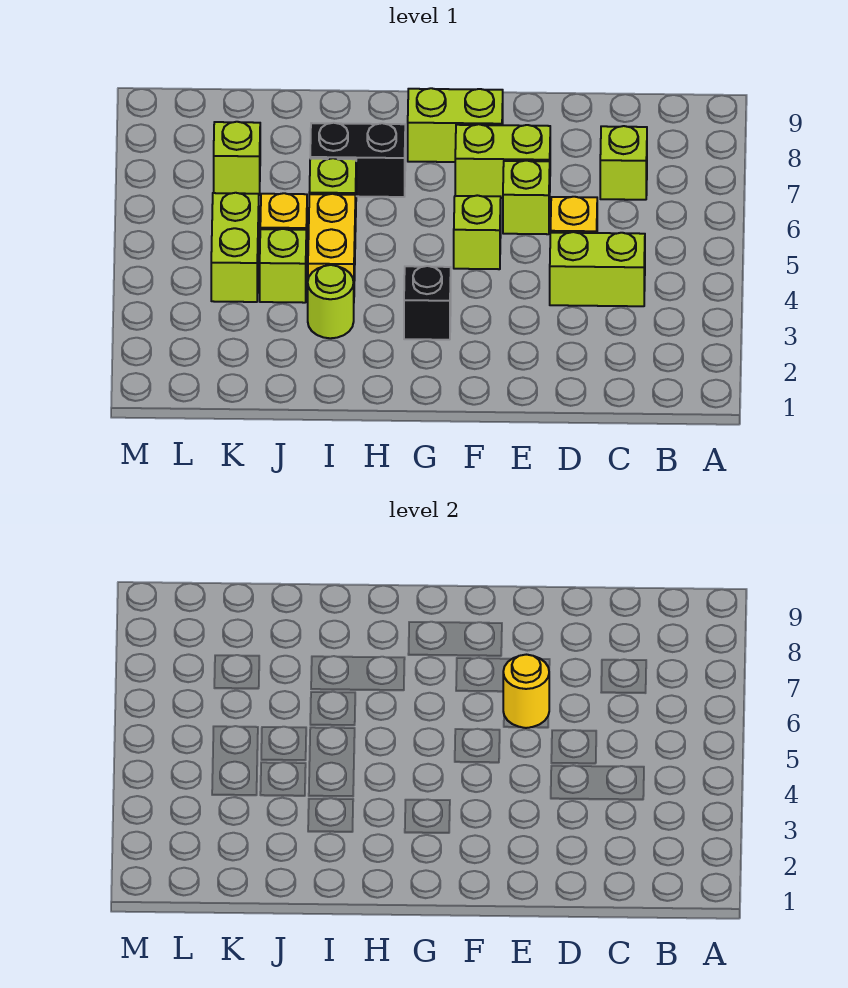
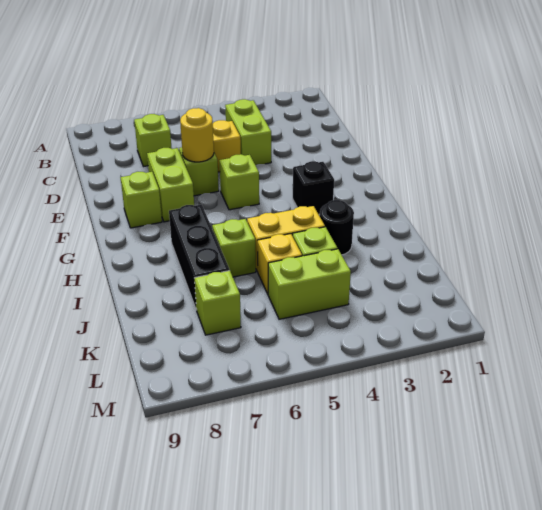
lime 1x2 brick [408,88,503,162] -> lime 1x1 brick [120,172,162,228]
black 1x2 brick [310,123,405,197] -> black 1x3 brick [169,205,230,310]
lime 1x1 round brick [308,265,354,338] -> black 1x1 round brick [320,200,354,255]

